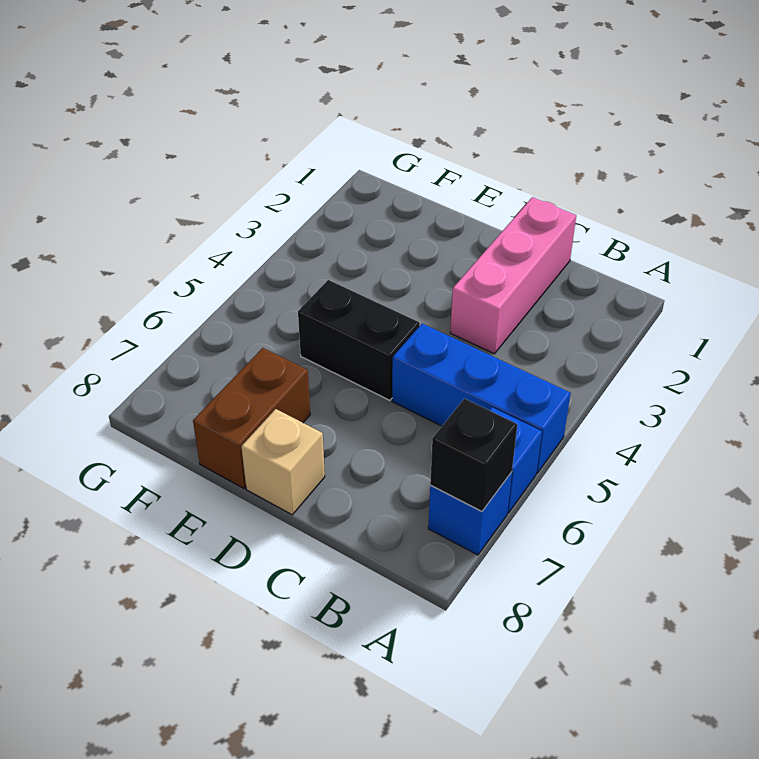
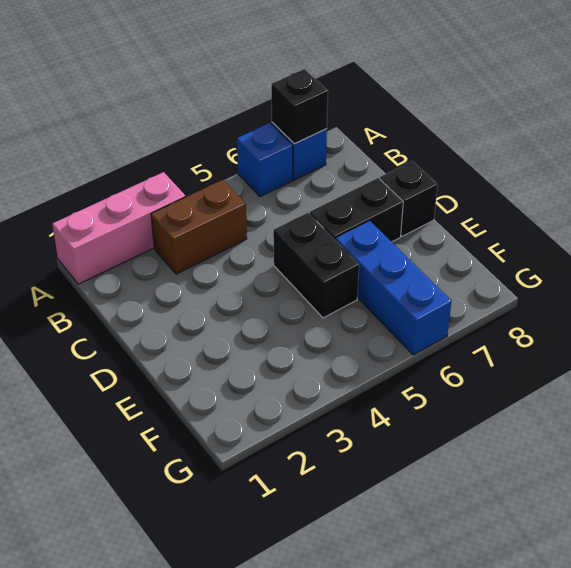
blue 1x3 brick [392,324,571,473] -> blue 1x3 brick moved to [335,221,451,355]
pink 1x3 brick [450,197,576,354] -> pink 1x3 brick moved to [52,172,186,284]
none -> black 1x2 brick [310,178,403,242]
tan 1x1 brick [241,409,325,515] -> black 1x1 brick [380,161,438,236]
brown 1x2 brick [193,348,310,488] -> brown 1x2 brick moved to [151,180,247,274]

